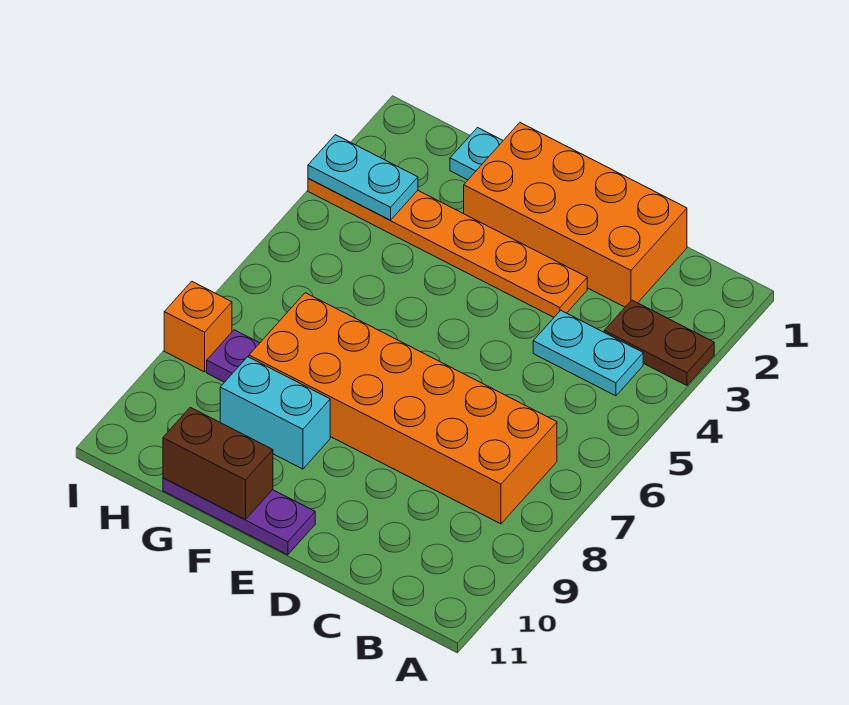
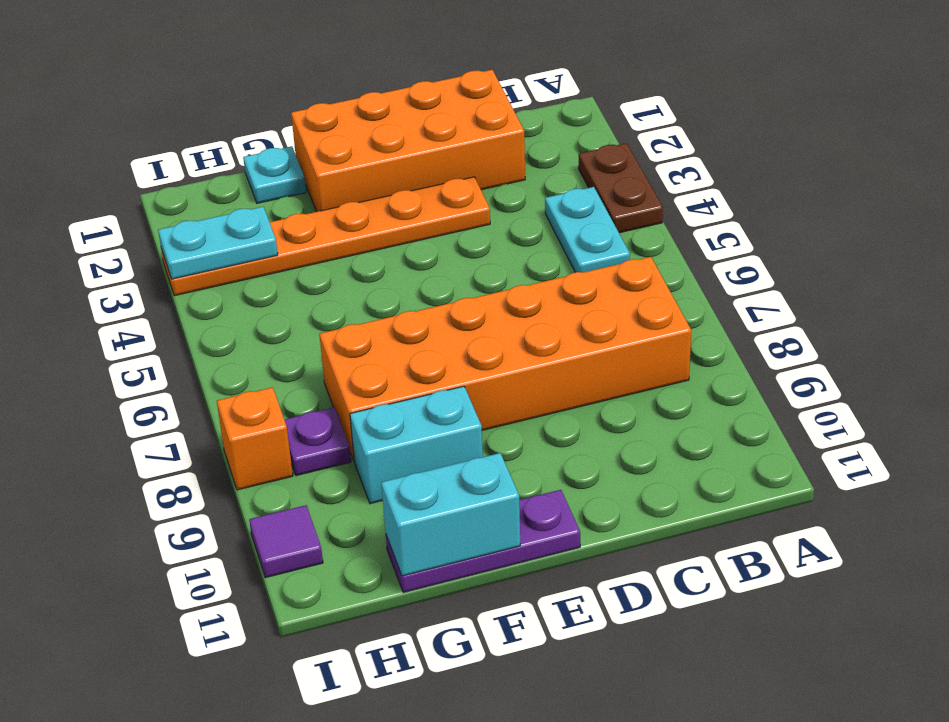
brown 1x2 plate [604,300,714,385] -> brown 1x2 plate turned to [579,143,663,233]
cyan 1x2 plate [533,310,643,396] -> cyan 1x2 plate turned to [545,187,630,272]
brown 1x2 brick [163,407,273,520] -> cyan 1x2 brick [381,453,520,576]
none -> purple 1x1 tile [249,505,323,578]

